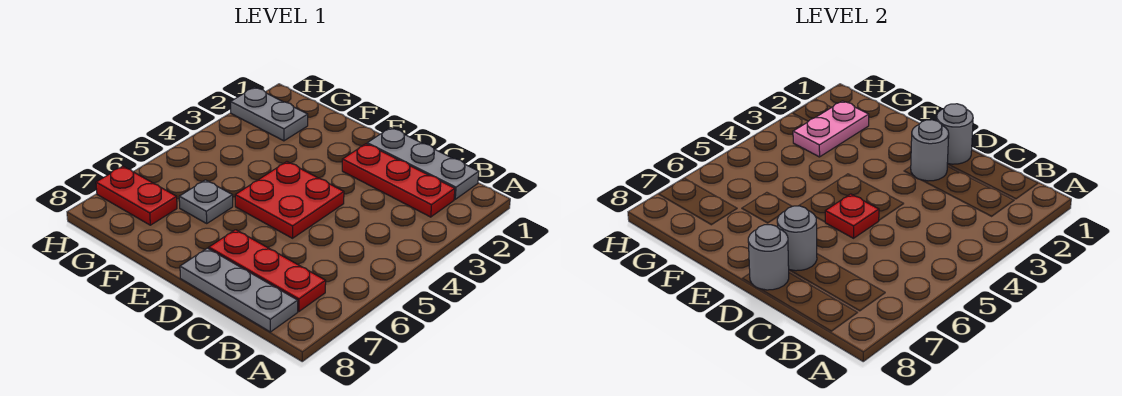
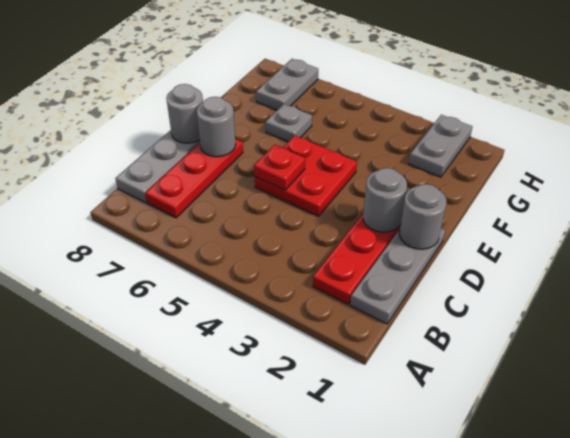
pink 1x2 plate [793,101,869,157] -> none
red 1x2 plate [96,166,177,225] -> grey 1x2 plate [256,59,318,110]

